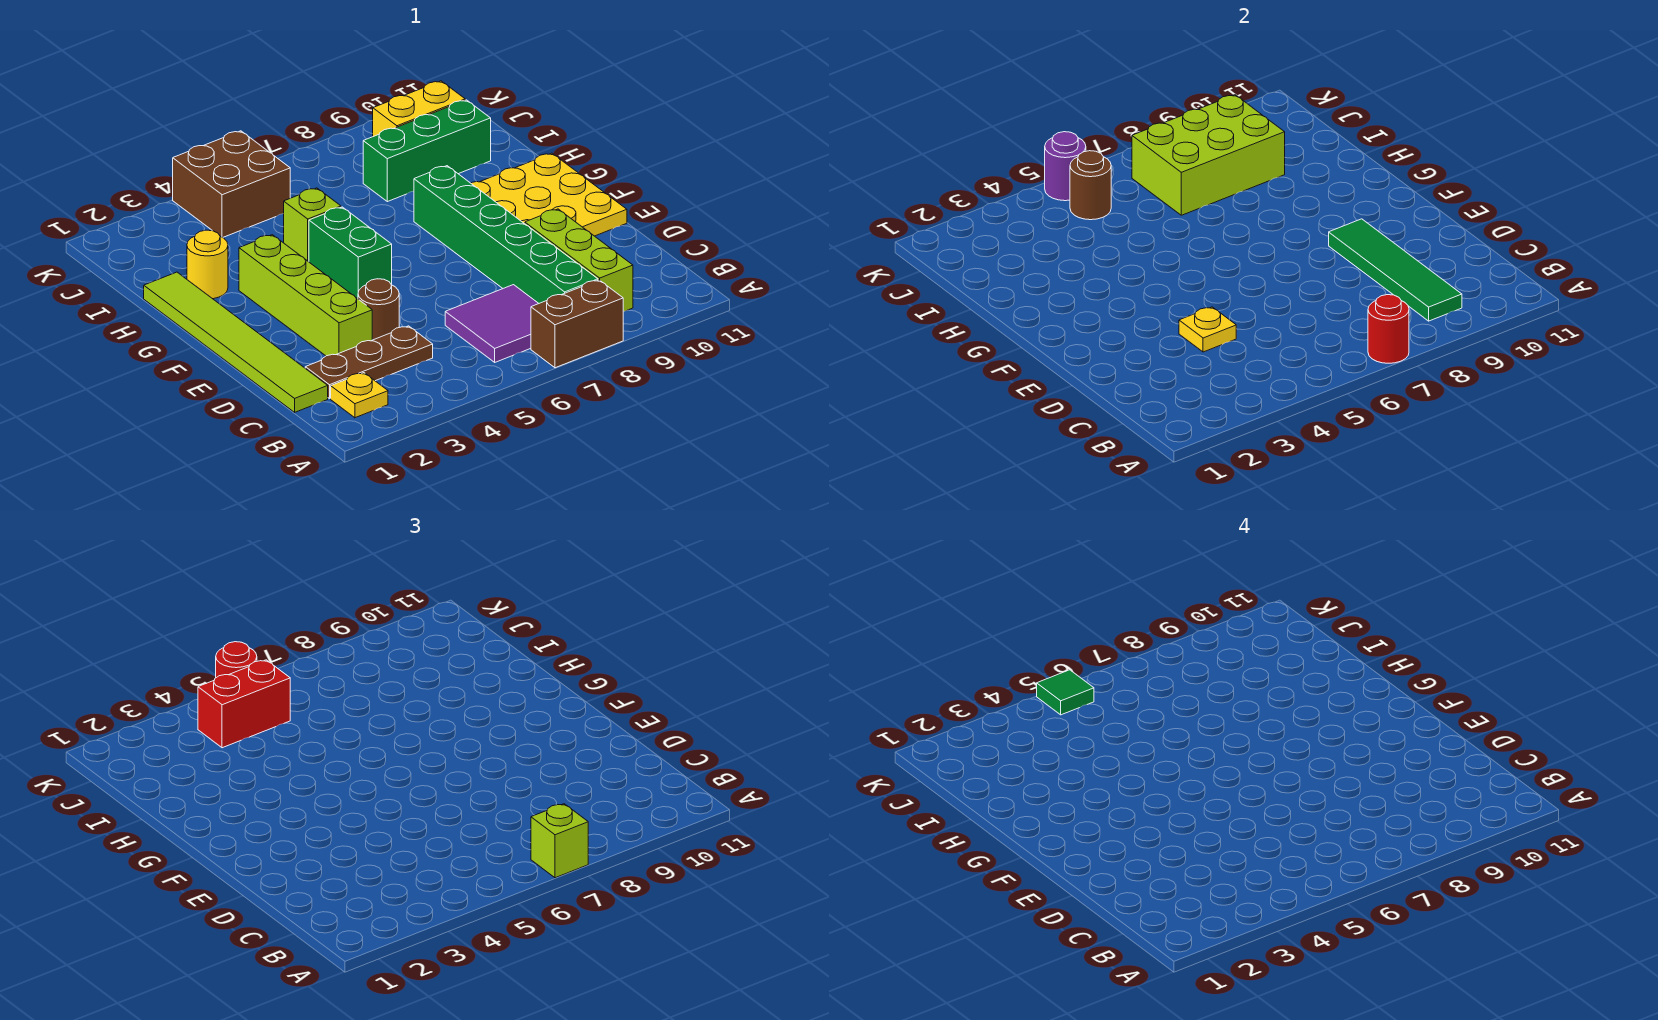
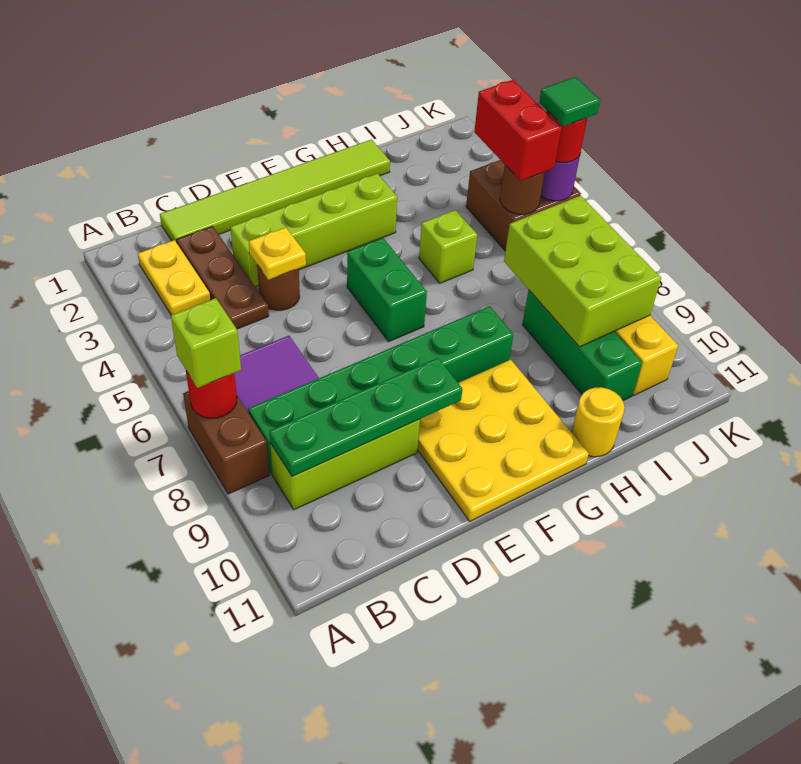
yellow 1x1 plate [331,373,388,418] -> yellow 1x2 plate [138,240,210,315]
green 1x4 tile [1329,219,1462,321] -> green 1x4 plate [269,358,462,476]
green 1x2 brick [309,207,392,299] -> green 1x2 brick turned to [347,238,427,341]
yellow 1x1 round brick [187,230,228,299] -> yellow 1x1 round brick moved to [572,388,625,457]

